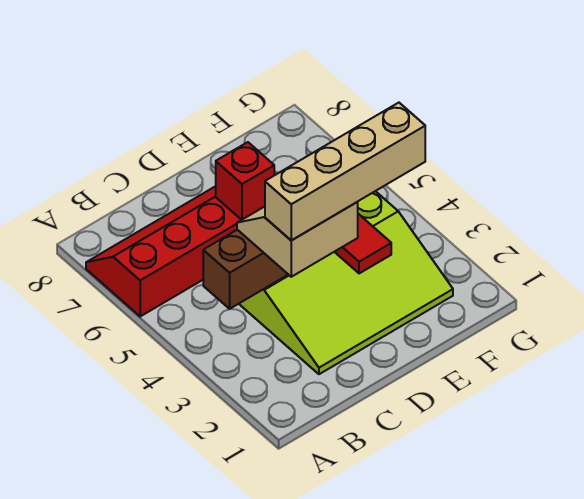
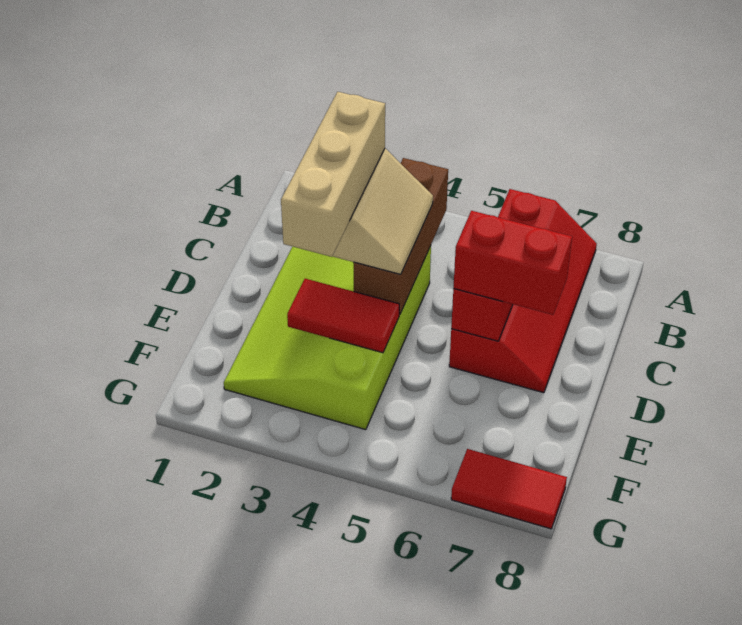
tan 1x4 brick [265,103,425,240] -> tan 1x3 brick [281,92,385,257]
none -> red 1x2 brick [453,211,572,315]
none -> red 1x2 tile [451,449,567,529]

